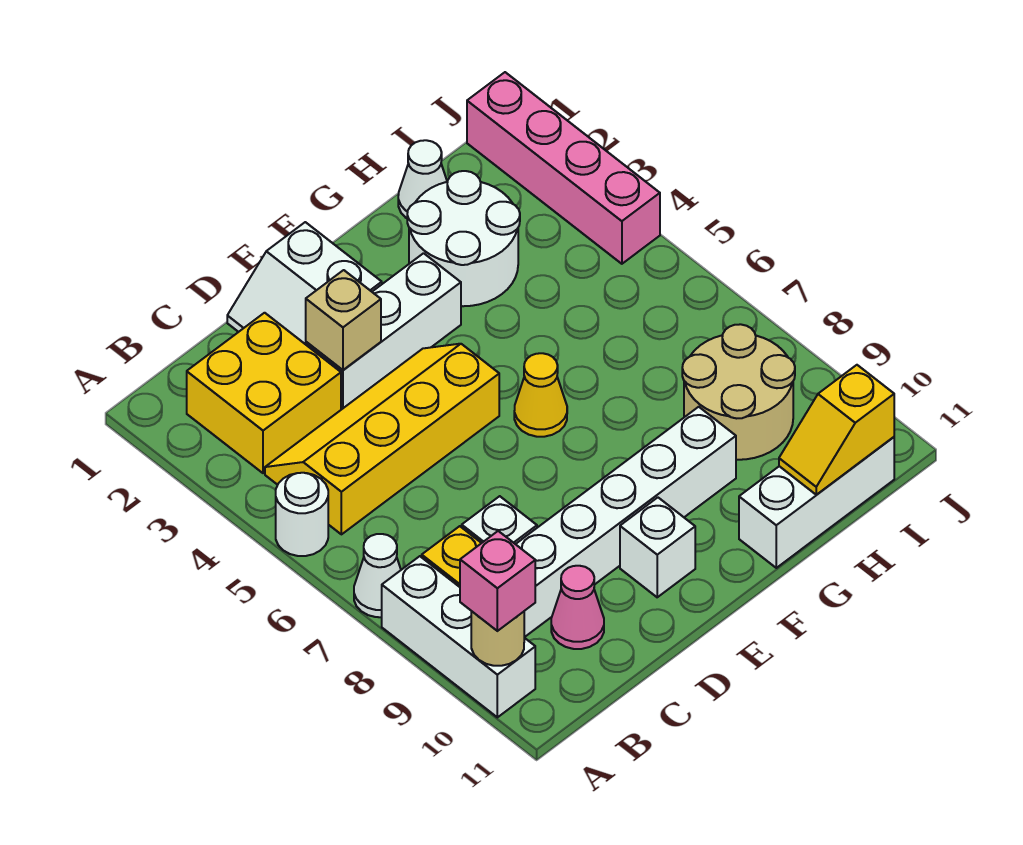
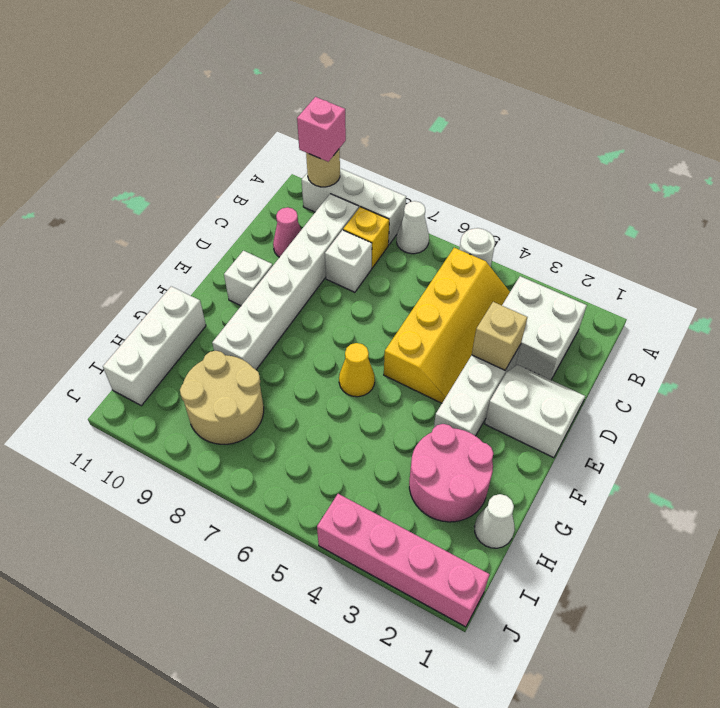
yellow 2x2 brick [187,313,341,473] -> white 2x2 brick [502,276,587,380]
white 2x2 round brick [407,171,520,306] -> pink 2x2 round brick [409,424,493,522]
yellow 1x2 slope [779,365,894,495] -> none

